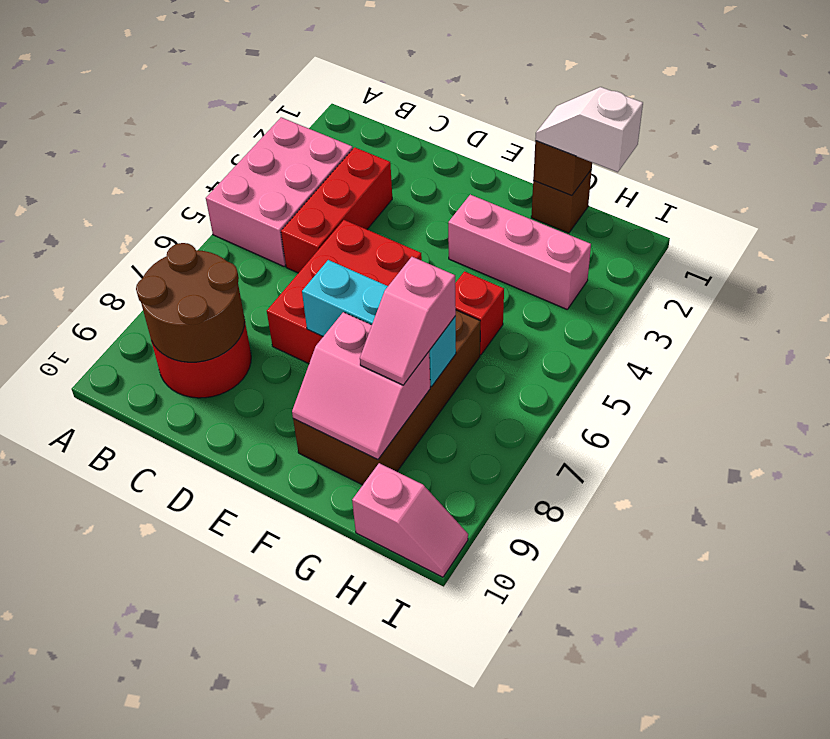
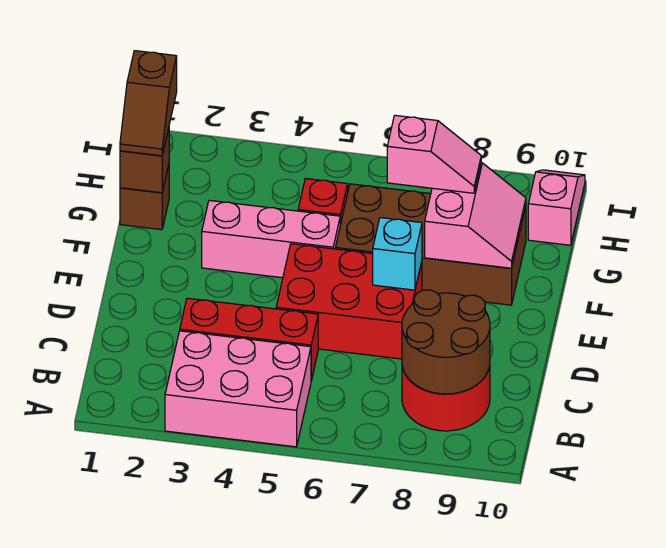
cyan 1x3 brick [302,260,456,387] -> cyan 1x1 brick [373,218,422,290]
pink 1x3 brick [448,195,591,309] -> pink 1x3 brick turned to [202,200,340,278]
white 1x2 slope [535,87,643,172] -> brown 1x2 slope [120,51,177,156]

